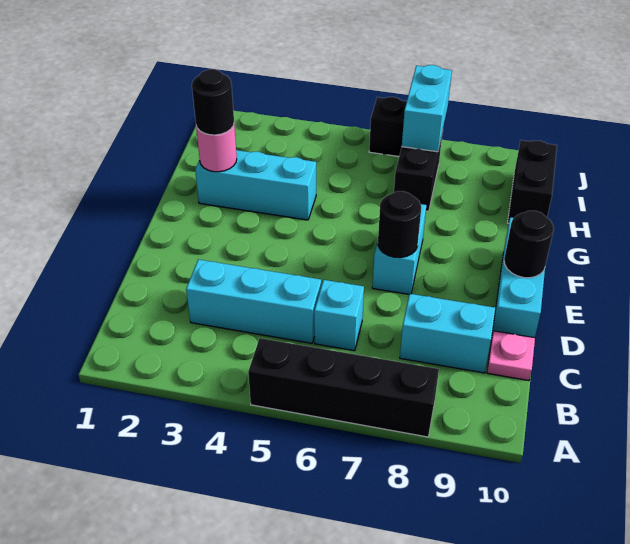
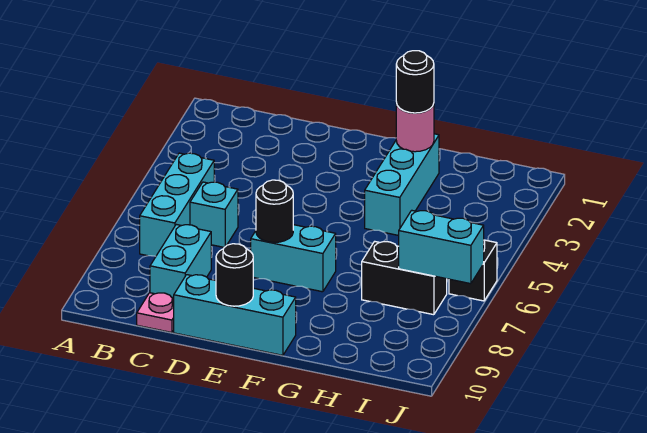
black 1x4 brick [248,338,439,437] -> none
cyan 1x3 brick [186,259,321,343] -> cyan 1x3 brick moved to [140,153,214,256]
black 1x2 brick [508,140,557,223] -> none

